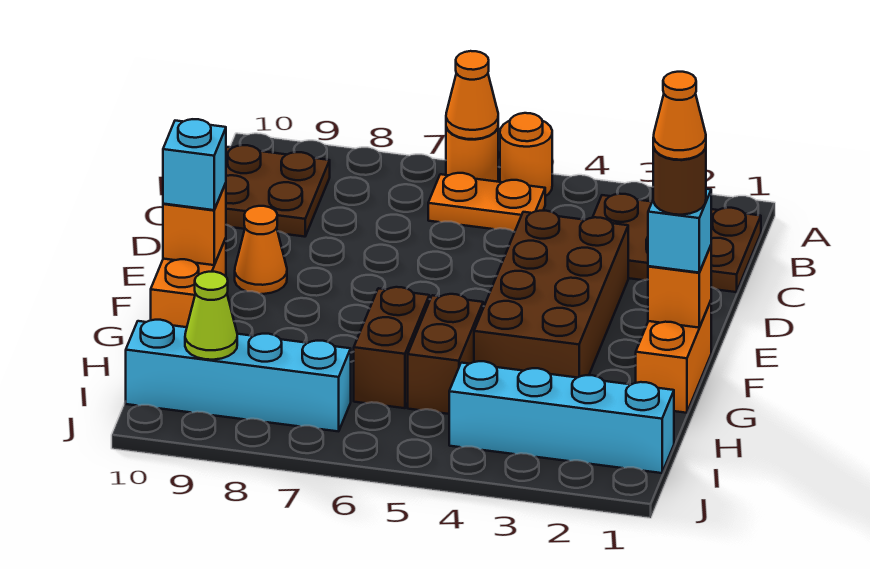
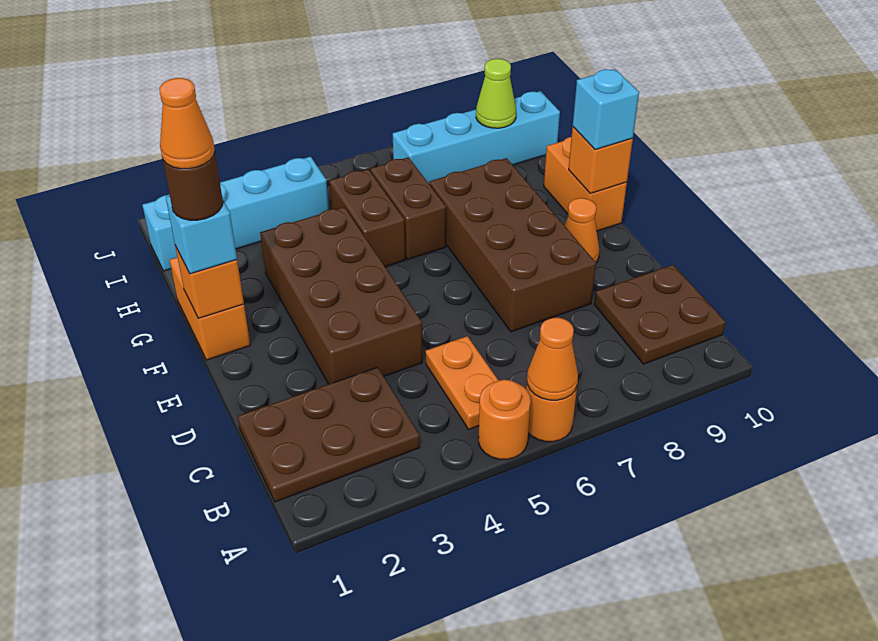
orange 1x2 plate [428,173,545,232] -> orange 1x2 plate turned to [425,336,499,429]
none -> brown 2x4 brick [429,158,596,332]

